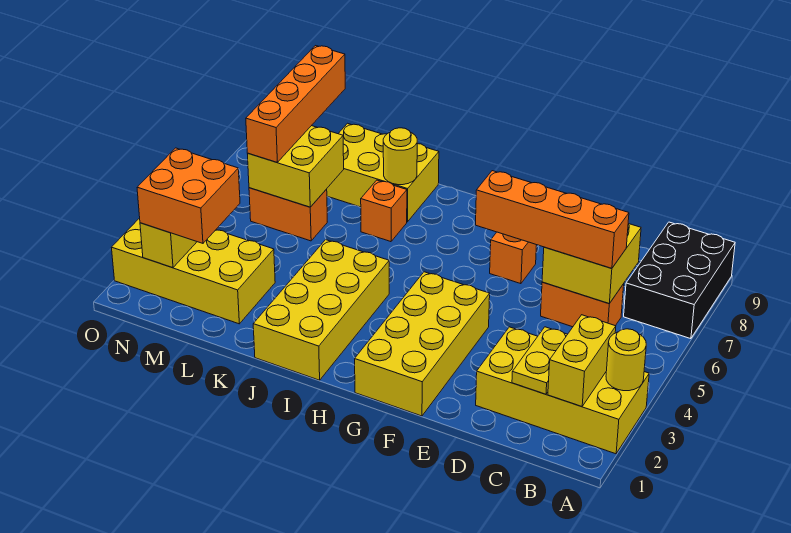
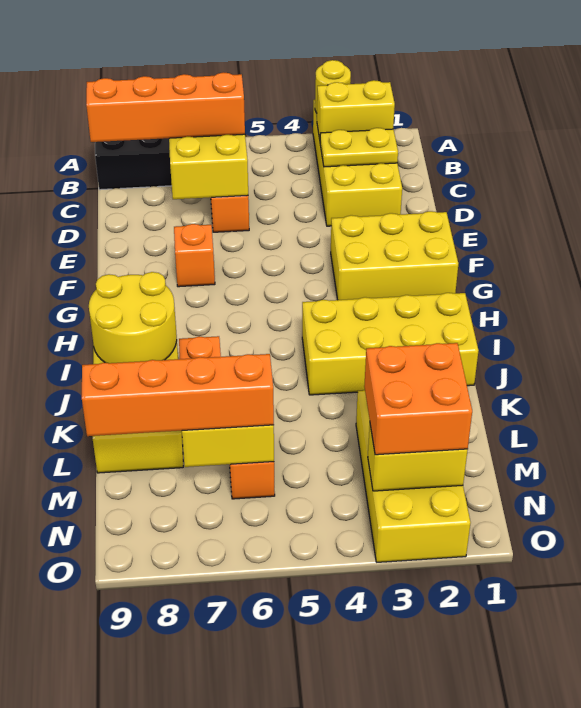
orange 1x4 brick [476,171,629,268] -> orange 1x4 brick turned to [86,72,245,142]
yellow 2x4 brick [355,272,490,416] -> yellow 2x3 brick [331,211,458,300]
yellow 1x1 round brick [383,128,417,185] -> yellow 2x2 round brick [89,272,177,363]

